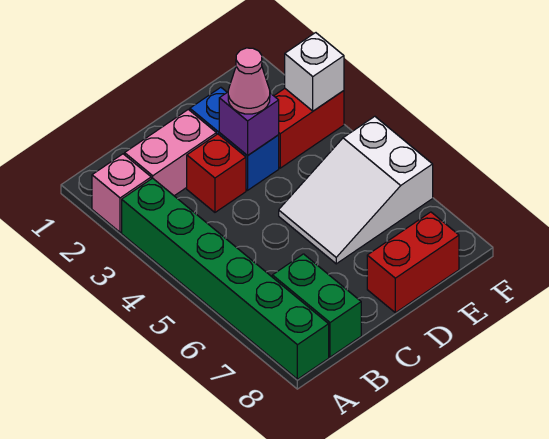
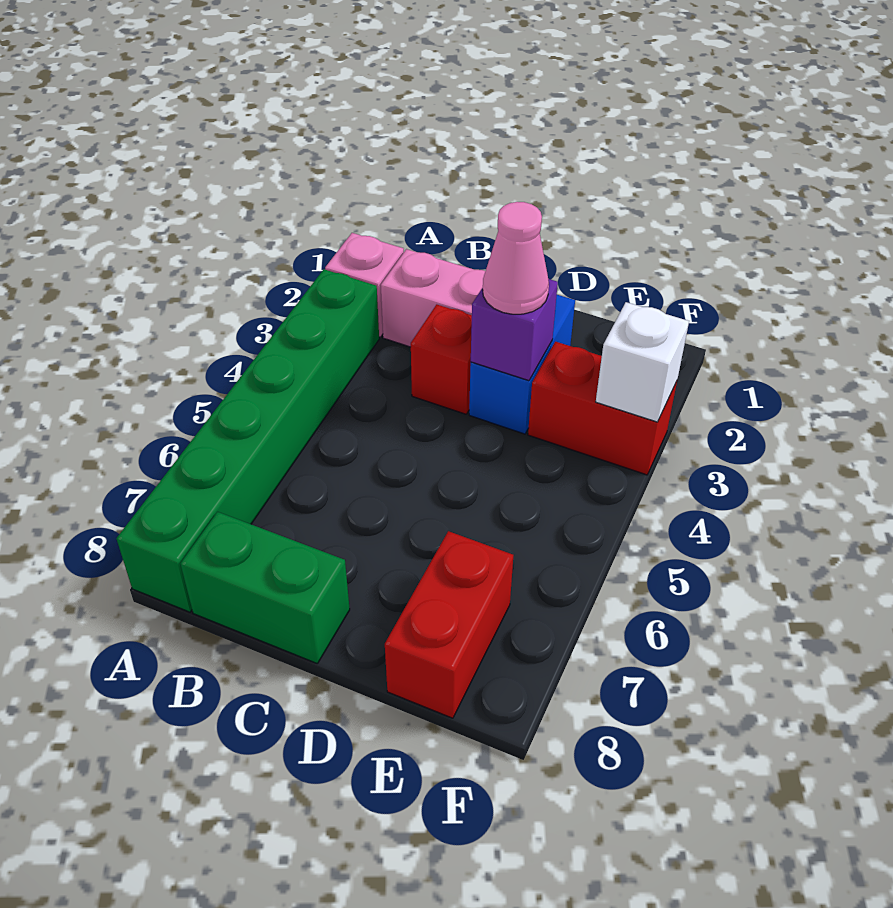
green 1x2 brick [272,254,361,357] -> green 1x2 brick turned to [180,512,350,663]
white 2x3 slope [279,116,433,264] -> none
red 1x2 brick [367,212,459,313] -> red 1x2 brick turned to [385,531,513,718]

